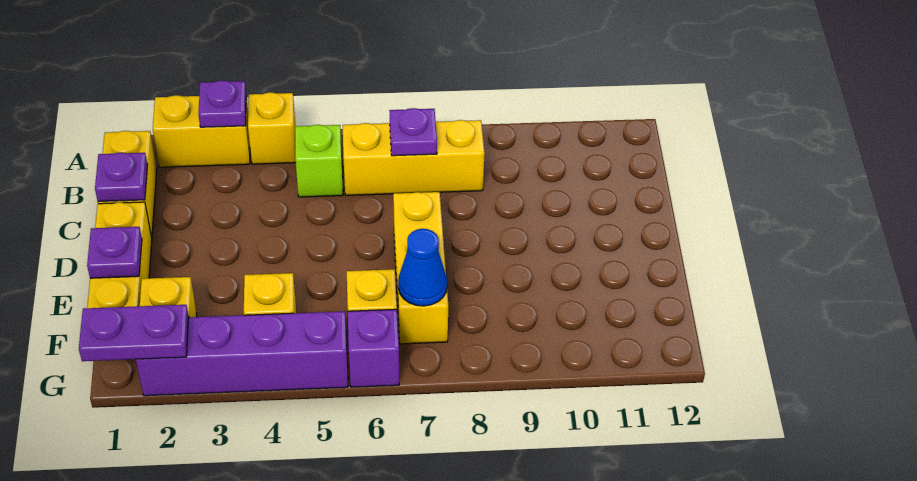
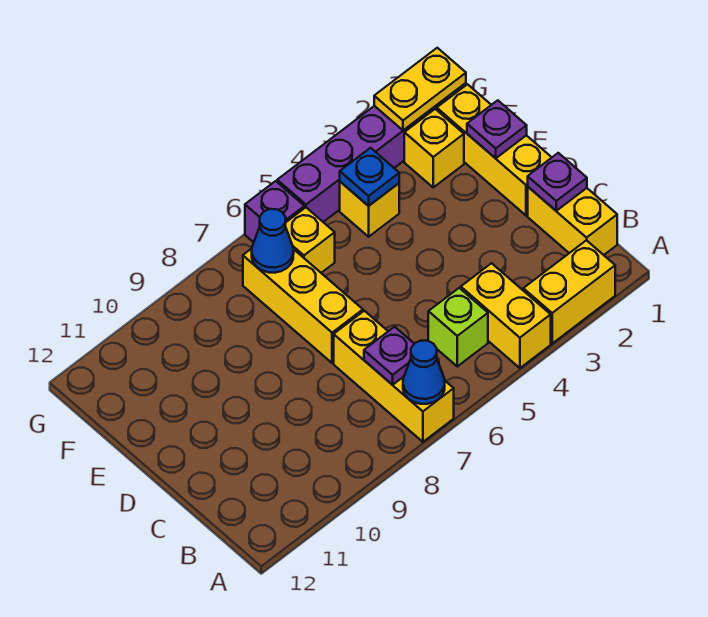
purple 1x1 plate [199,80,246,127] -> none
yellow 1x1 brick [248,92,296,164] -> yellow 1x2 brick [461,263,551,368]
none -> blue 1x1 cone [403,341,445,404]
yellow 1x3 brick [343,120,485,195] -> yellow 1x3 brick turned to [334,311,454,442]
none -> blue 1x1 plate [340,148,399,206]
purple 1x2 plate [79,305,189,361] -> yellow 1x2 plate [374,48,466,130]

